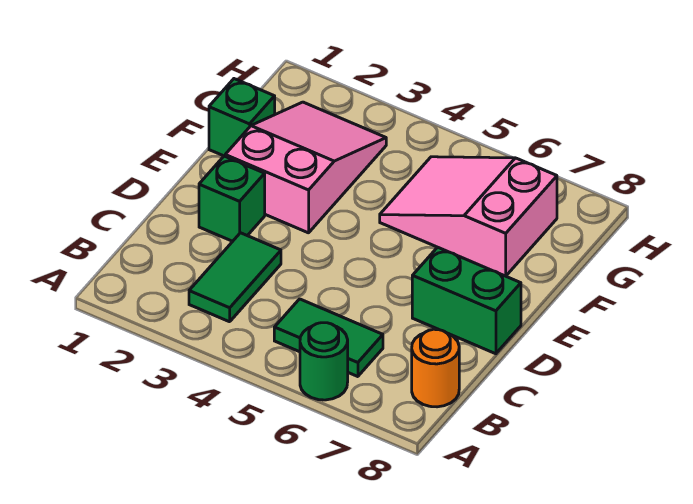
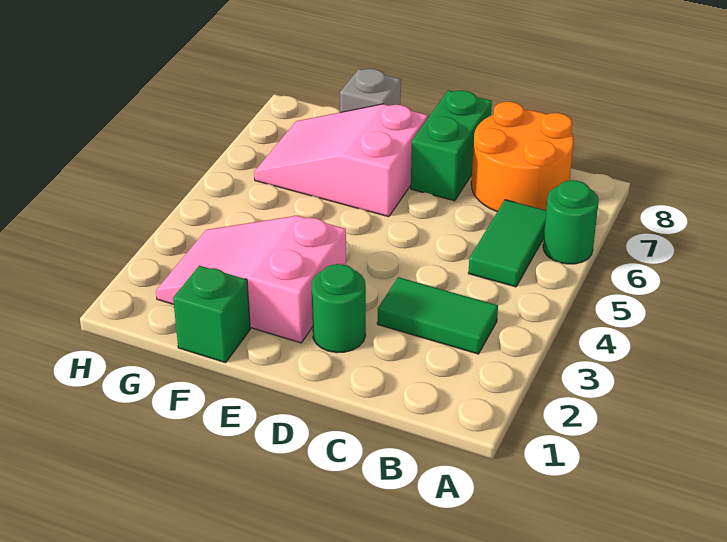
orange 1x1 round brick [412,329,459,407] -> orange 2x2 round brick [471,102,574,212]
green 1x1 brick [199,156,265,241] -> green 1x1 round brick [312,264,366,353]
pink 2x3 slope [380,157,557,276] -> pink 2x3 slope turned to [254,104,428,217]
none -> grey 1x1 brick [340,69,401,112]

